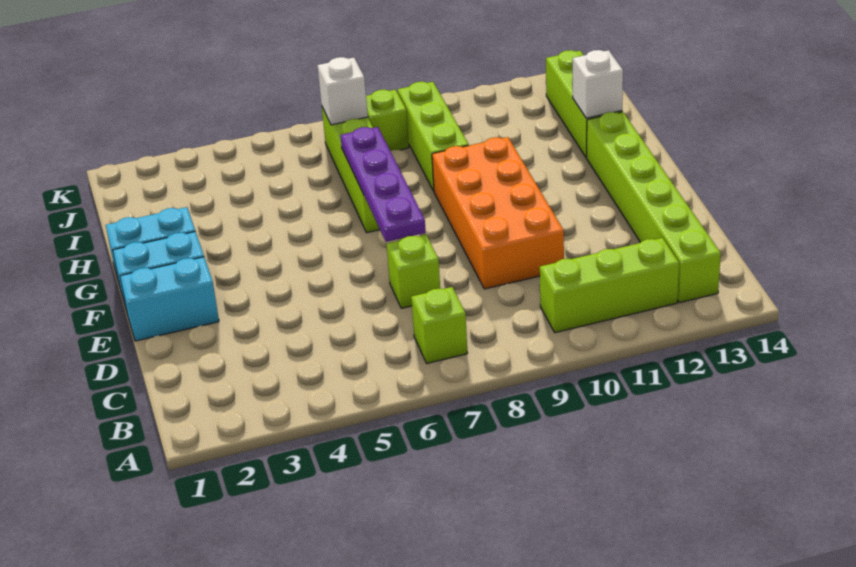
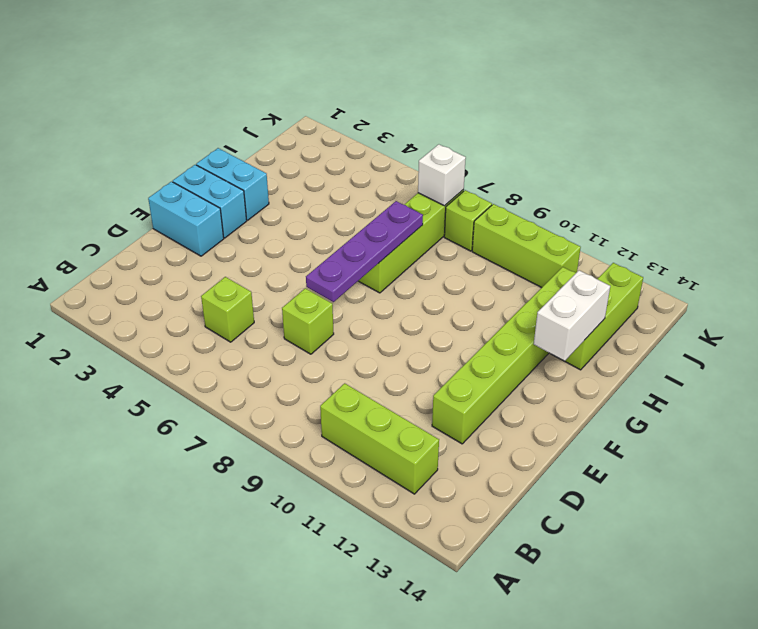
lime 1x1 brick [411,287,468,363] -> lime 1x1 brick moved to [201,277,254,342]
lime 1x6 brick [587,112,721,303] -> lime 1x6 brick moved to [432,267,576,444]
orange 2x4 brick [432,137,564,289] -> none
lime 1x3 brick [398,82,469,191] -> lime 1x3 brick turned to [472,204,581,288]
white 1x1 brick [573,50,623,118] -> white 1x2 brick [534,270,610,361]

